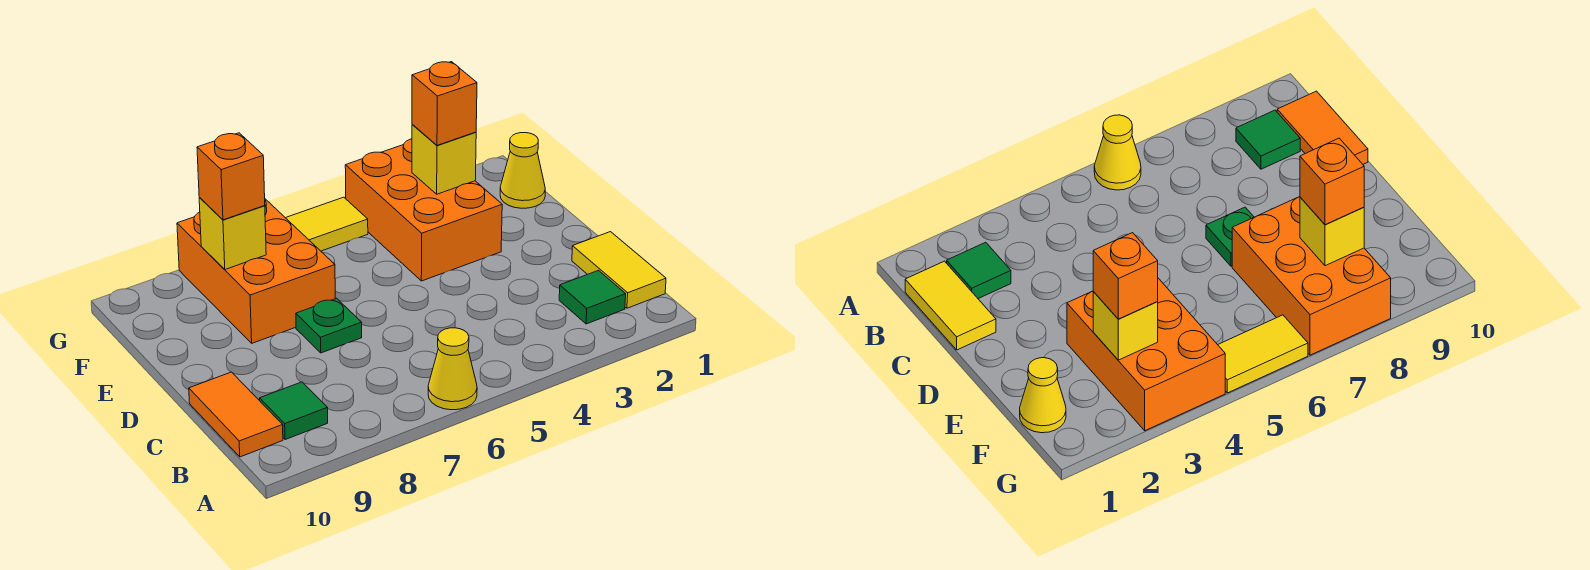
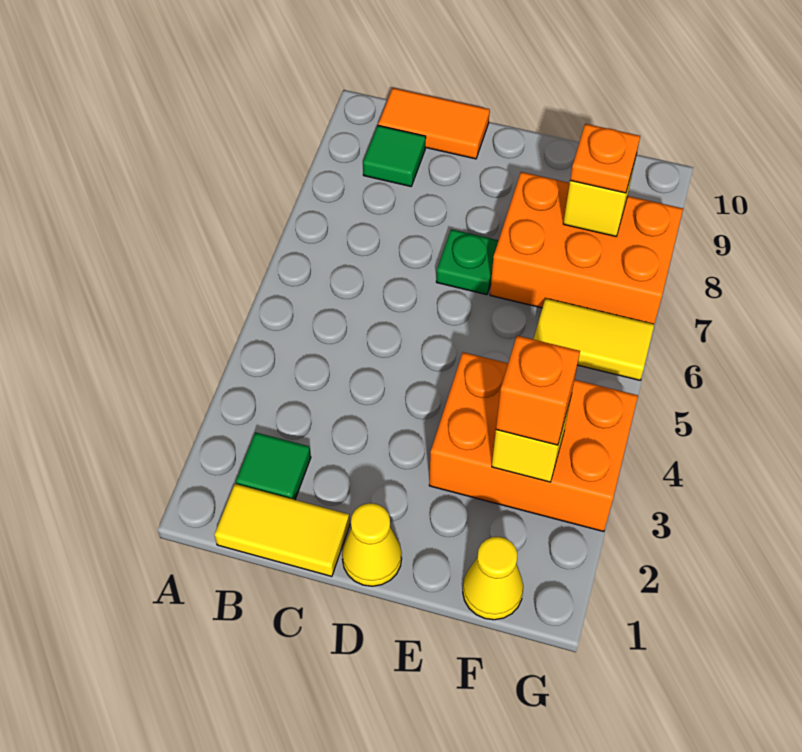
yellow 1x1 cone [428,328,477,410] -> yellow 1x1 cone moved to [342,503,402,586]
orange 1x1 brick [197,133,265,220] -> orange 1x1 plate [570,124,640,193]
yellow 1x2 tile [286,197,368,251] -> yellow 1x2 tile turned to [534,298,655,380]

